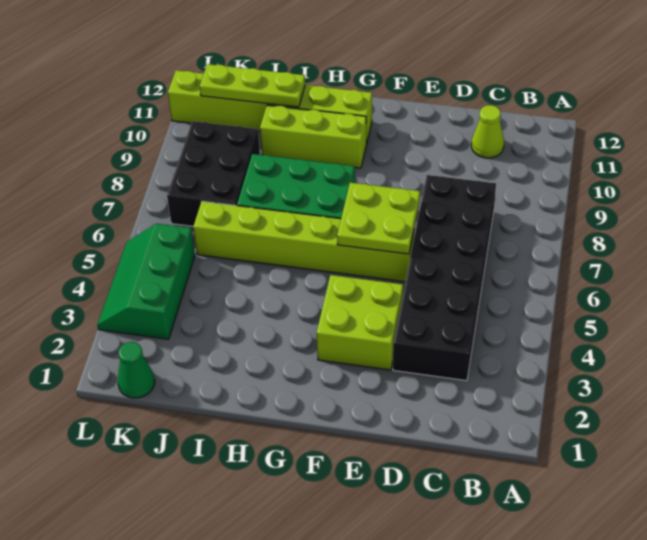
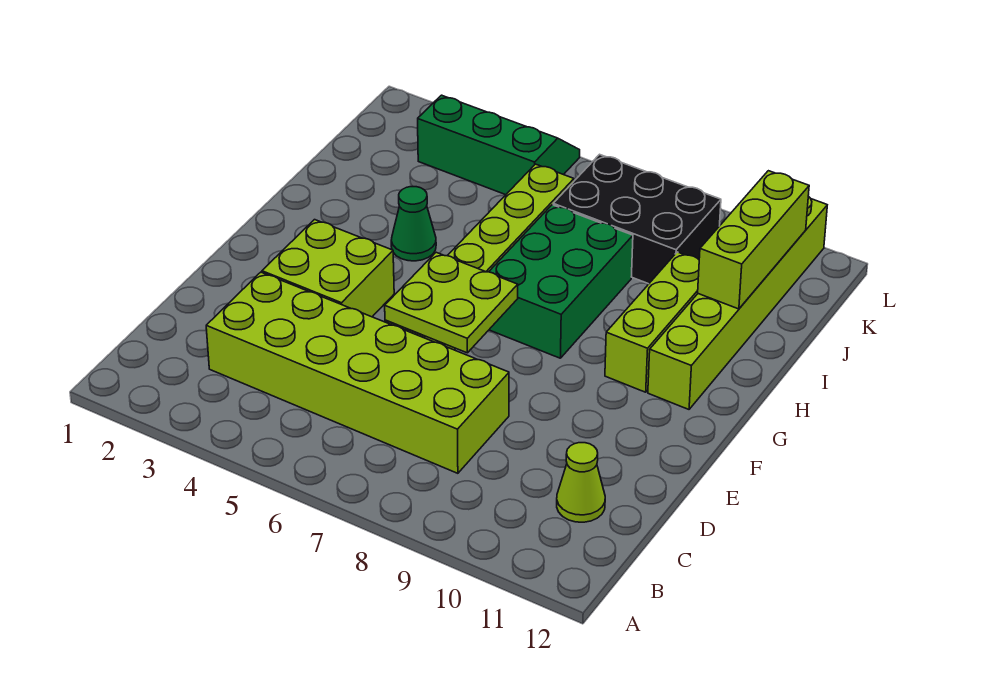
black 2x6 brick [393,175,496,381] -> lime 2x6 brick [206,272,509,473]
lime 1x3 plate [200,64,305,107] -> lime 1x3 brick [698,171,809,309]
green 1x1 cone [118,342,155,398] -> green 1x1 cone moved to [391,187,436,261]

